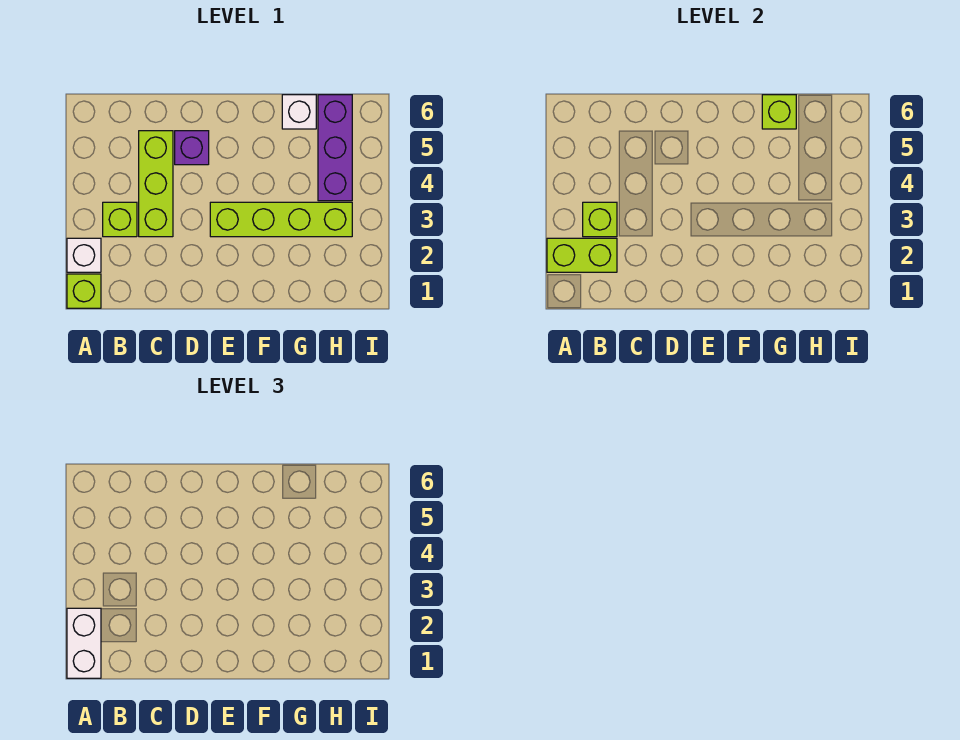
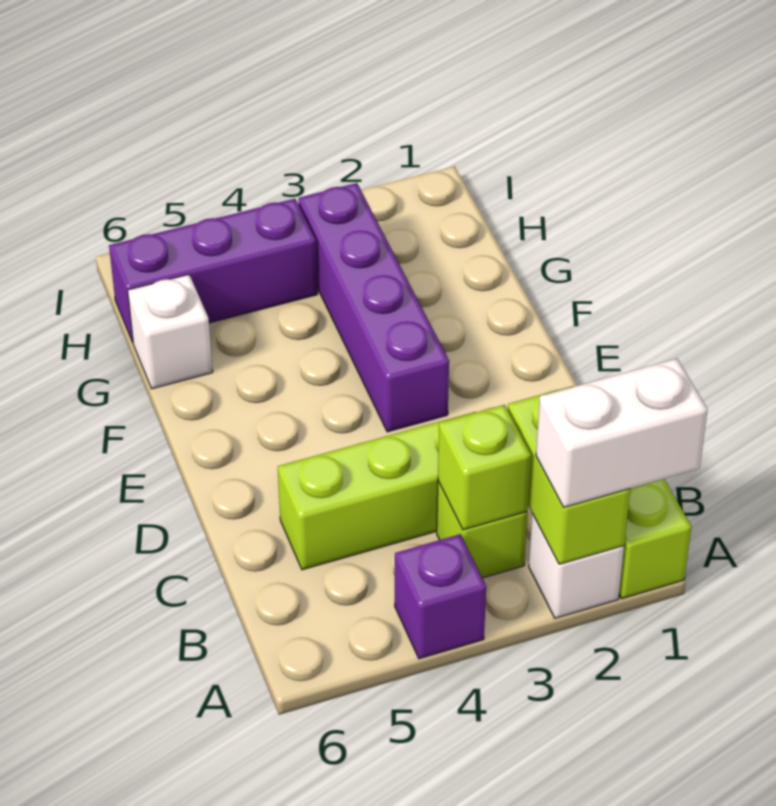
purple 1x1 brick [175,131,209,165] -> purple 1x1 brick moved to [395,534,486,659]
lime 1x4 brick [210,202,352,237] -> purple 1x4 brick [298,183,449,432]
lime 1x1 brick [762,95,796,129] -> none

